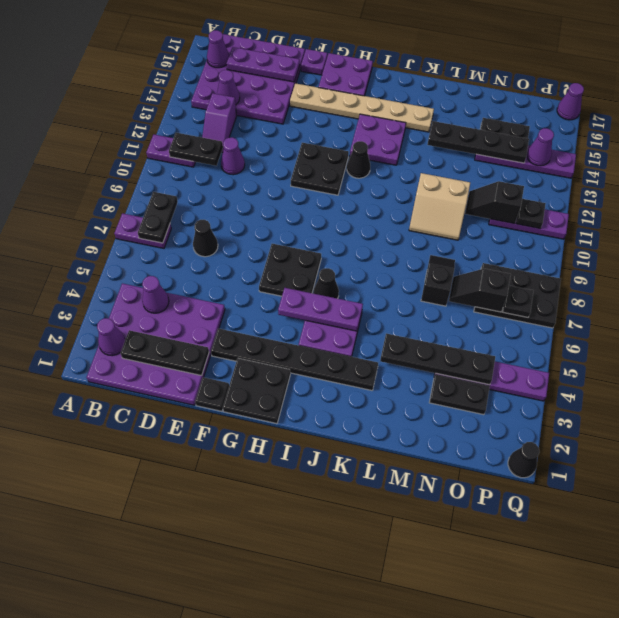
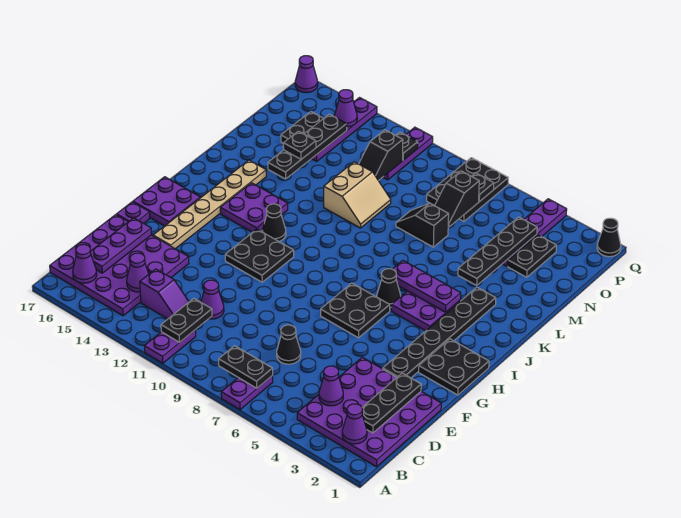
black 1x1 plate [195,377,229,411] -> black 1x1 plate moved to [283,131,316,159]
purple 1x3 plate [278,288,363,331] -> purple 1x3 plate turned to [393,261,461,312]

